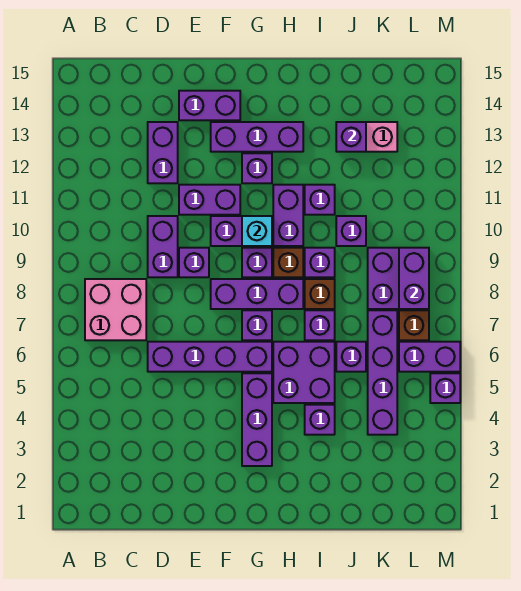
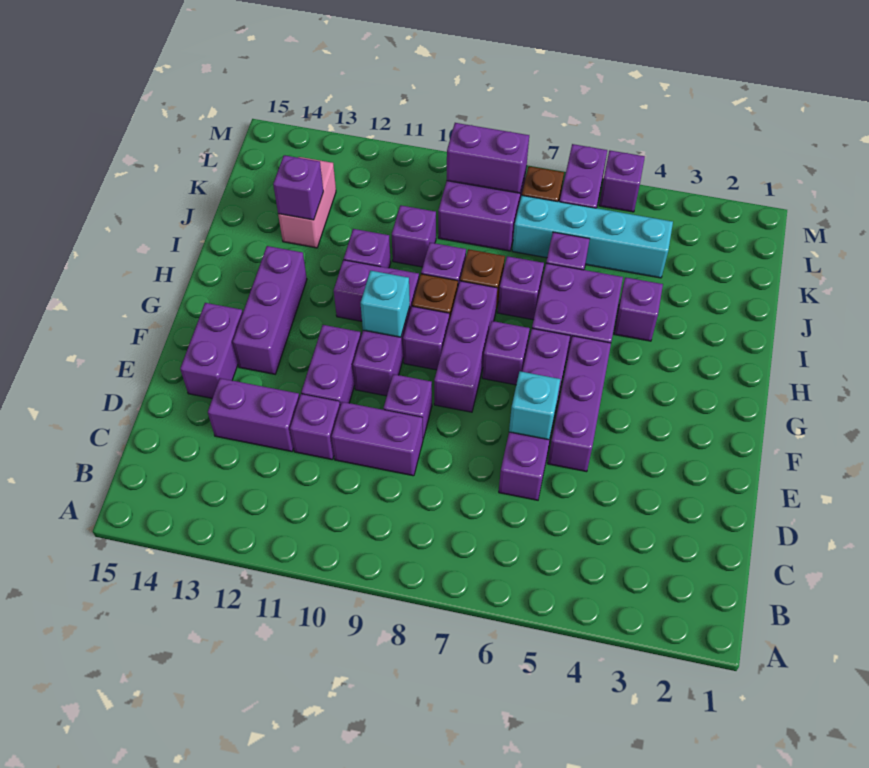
pink 2x2 brick [85,279,146,340] -> none
none -> cyan 1x1 brick [509,371,560,440]
purple 1x3 brick [242,373,272,466] -> purple 1x3 brick turned to [548,336,611,472]
purple 1x1 brick [242,153,272,183] -> purple 1x1 brick moved to [290,394,340,460]
purple 1x4 brick [368,310,397,435] -> cyan 1x4 brick [512,195,673,278]

